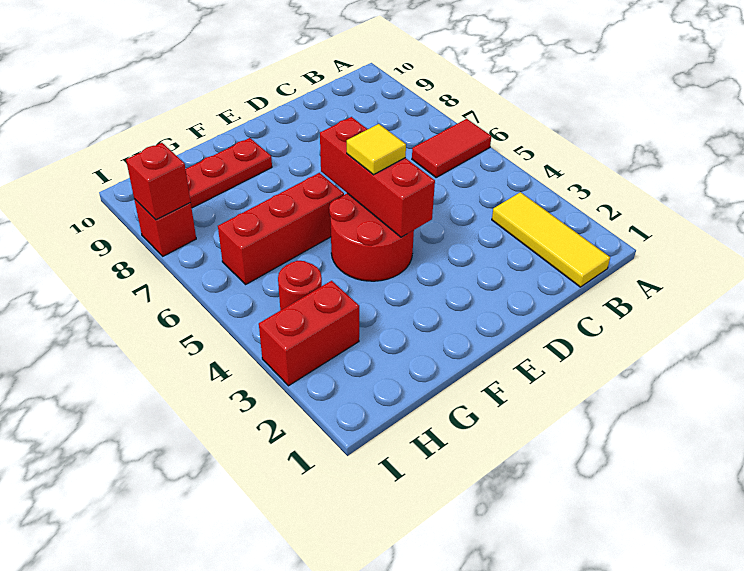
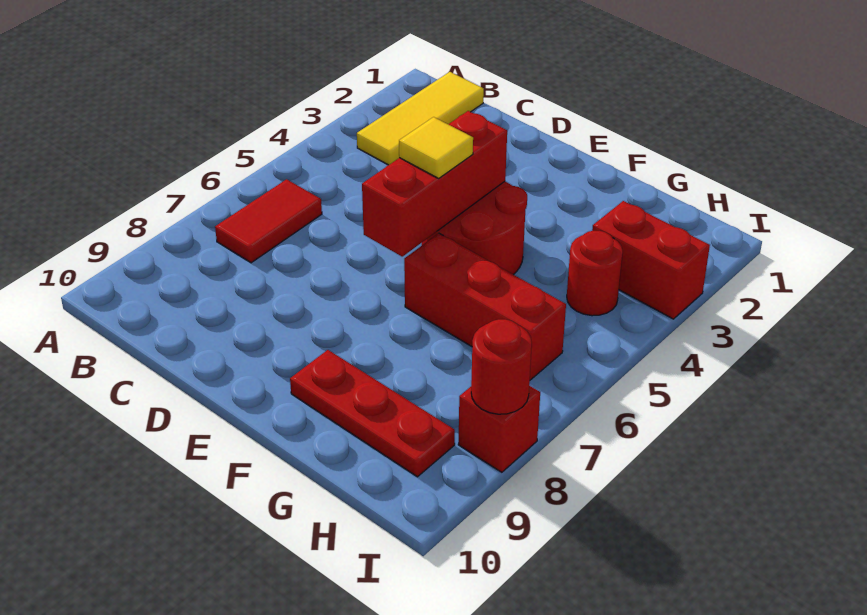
red 1x2 tile [412,119,491,177] -> red 1x2 tile turned to [215,179,322,263]
red 1x1 brick [126,143,191,220] -> red 1x1 round brick [471,319,532,414]

